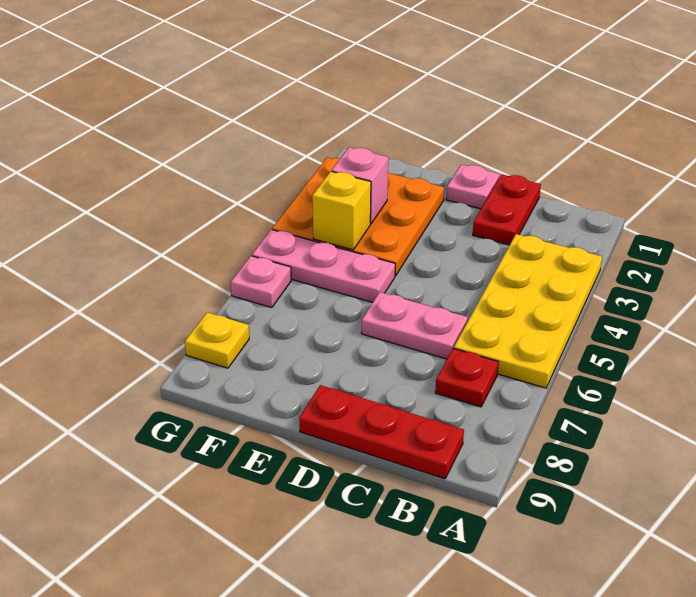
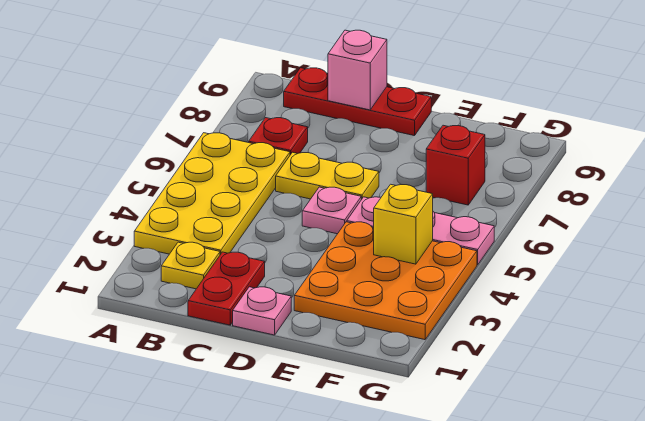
pink 1x2 plate [361,292,468,359] -> yellow 1x2 plate [276,152,379,200]
pink 1x1 brick [332,147,388,224] -> pink 1x1 brick moved to [328,30,387,110]
none -> red 1x1 brick [426,125,485,205]
pink 1x1 plate [231,256,291,308] -> pink 1x1 plate moved to [302,187,361,234]
yellow 1x1 plate [185,312,249,368] -> yellow 1x1 plate moved to [161,242,220,289]

